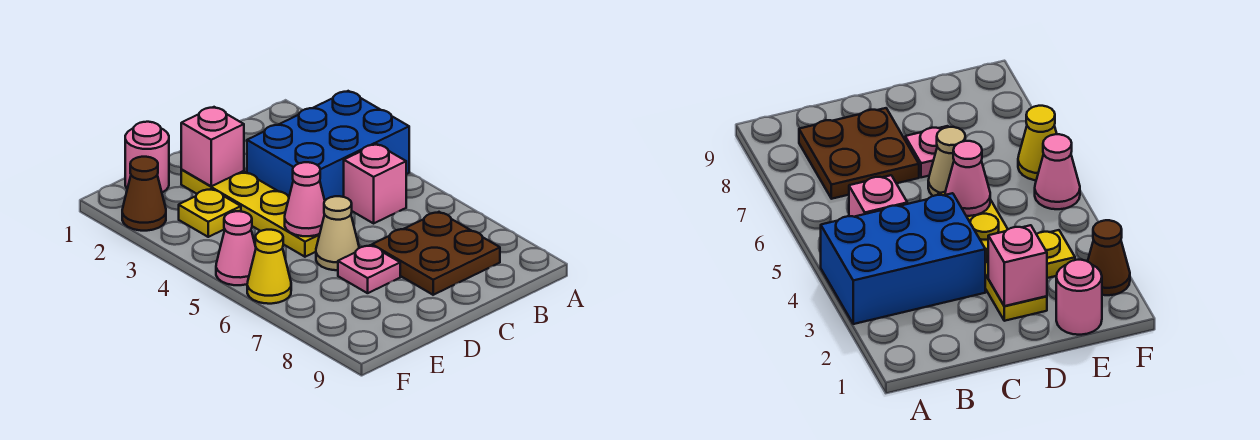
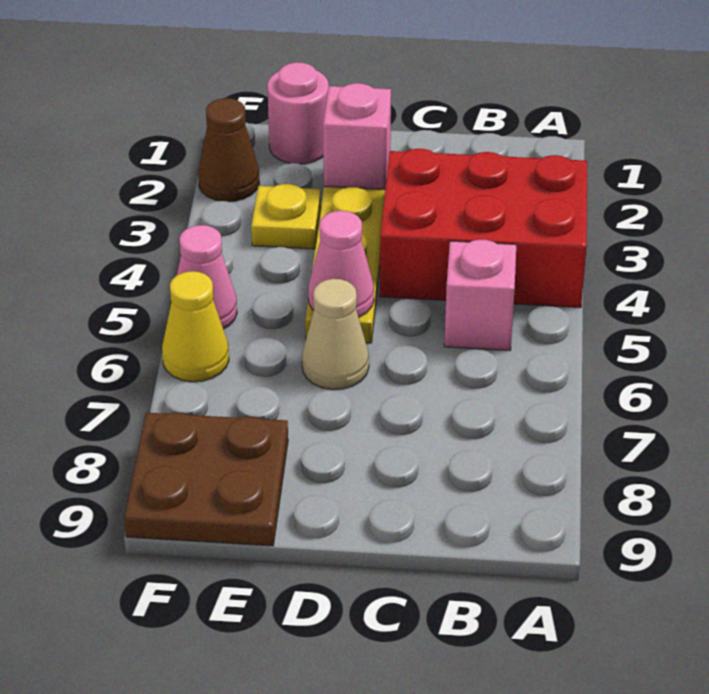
blue 2x3 brick [247,91,409,200] -> red 2x3 brick [380,149,587,308]
brown 2x2 plate [372,212,500,295] -> brown 2x2 plate moved to [124,413,288,546]
pink 1x1 plate [338,245,400,293] -> none

